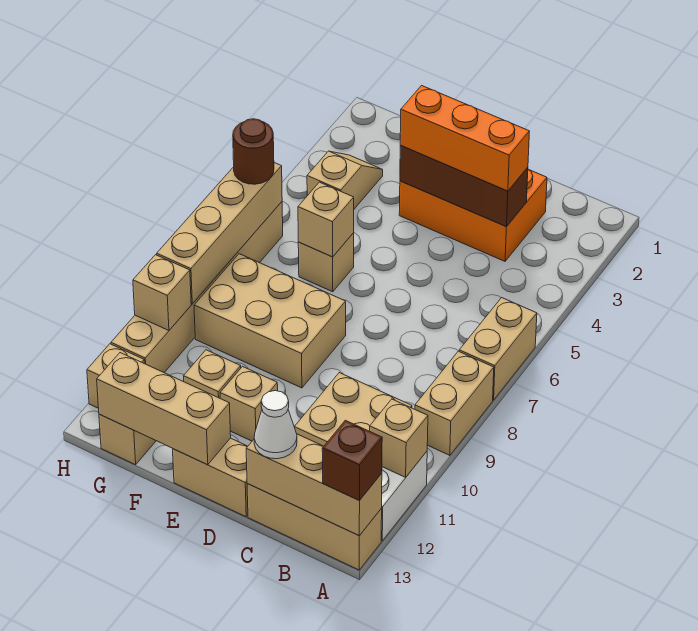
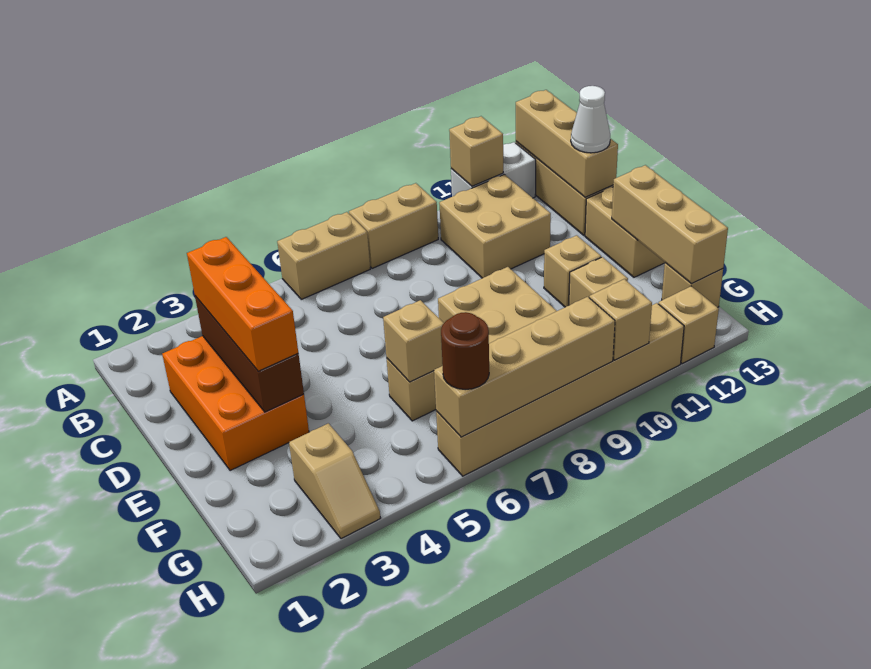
brown 1x1 brick [322,420,382,501] -> none
tan 1x2 slope [307,151,383,209] -> tan 1x2 slope turned to [289,423,380,539]

